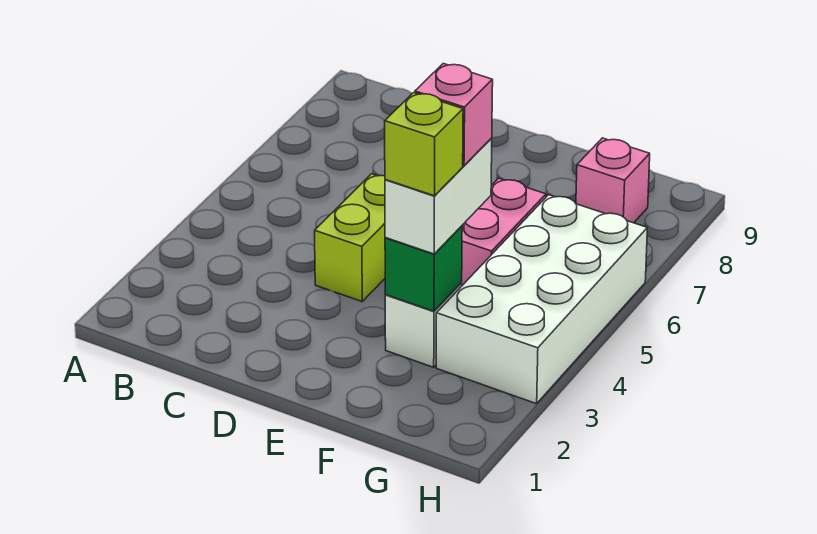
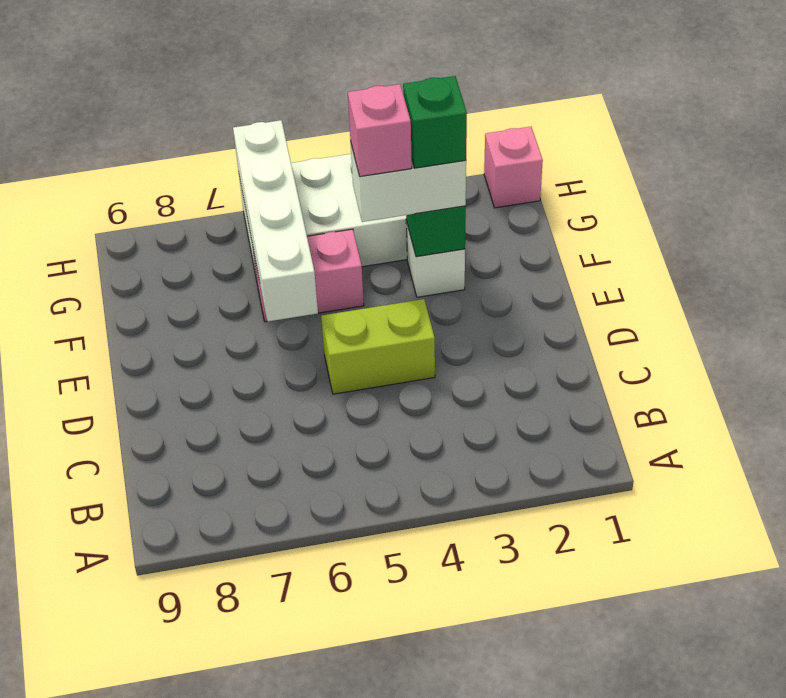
none -> white 1x4 brick [233,120,318,322]
lime 1x1 brick [385,93,463,196] -> green 1x1 brick [403,76,467,168]
pink 1x1 brick [576,138,650,223] -> pink 1x1 brick moved to [484,127,543,208]

